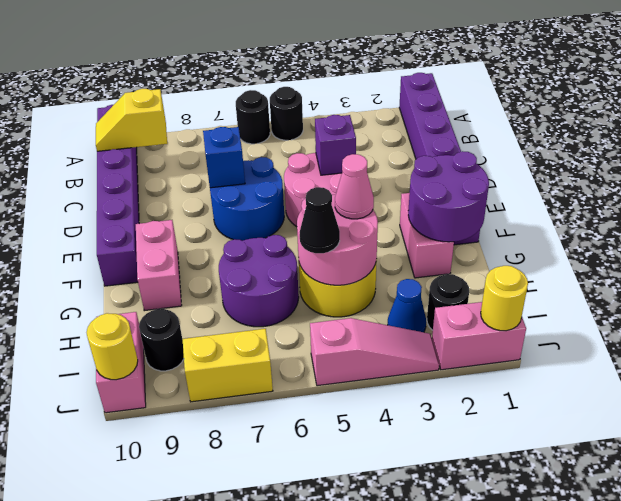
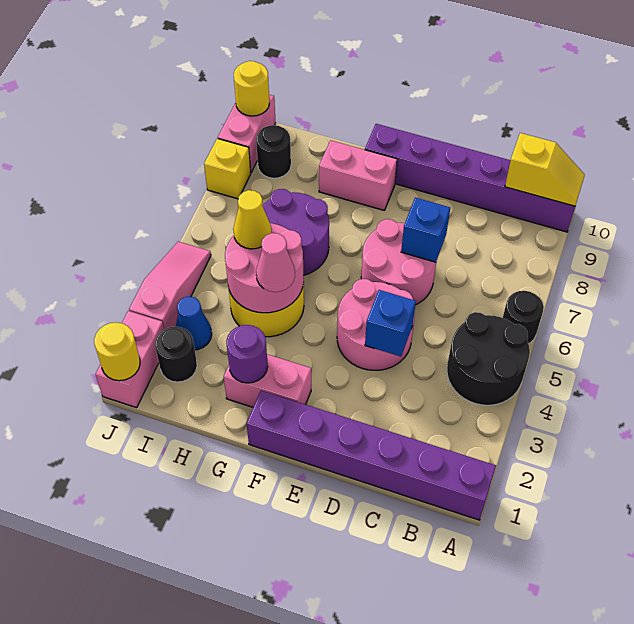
black 1x1 round brick [270,87,303,140] -> black 2x2 round brick [447,312,530,405]
yellow 1x2 slope [96,89,167,151] -> yellow 1x2 slope turned to [505,133,585,206]
purple 1x1 brick [315,115,356,175] -> blue 1x1 brick [365,290,416,356]
blue 2x2 round brick [210,157,284,241] -> pink 2x2 round brick [361,219,436,305]
purple 2x2 round brick [408,151,489,242] -> purple 1x1 round brick [226,325,268,383]
black 1x1 cone [300,187,340,253] -> yellow 1x1 cone [233,190,271,249]
pink 1x2 brick [96,312,146,413] -> pink 1x2 brick turned to [218,95,276,172]
pink 1x3 slope [310,318,439,386] -> pink 1x3 slope turned to [129,242,211,329]
yellow 1x2 brick [183,329,273,402] -> yellow 1x1 brick [204,138,251,199]

